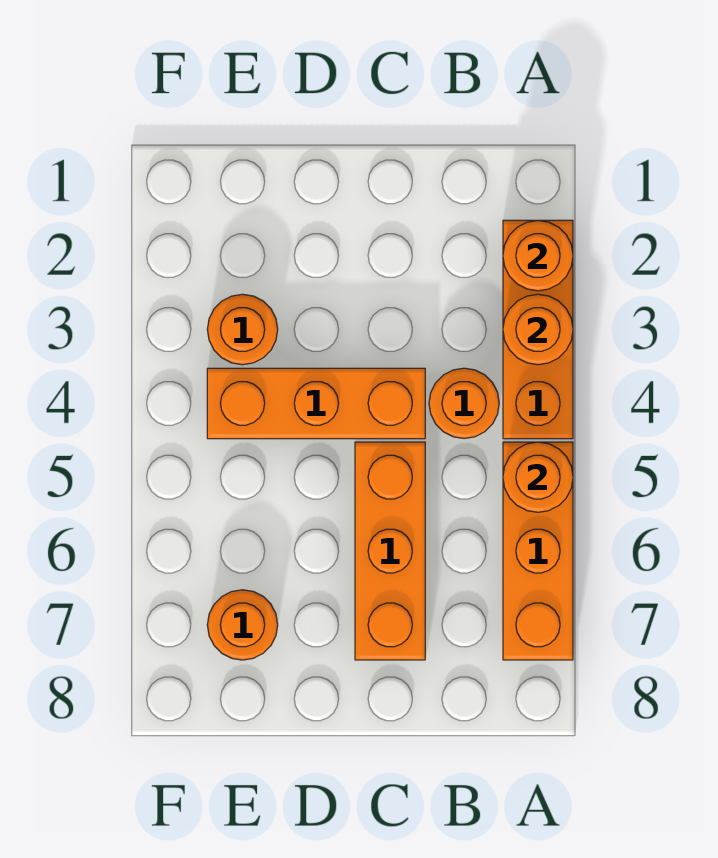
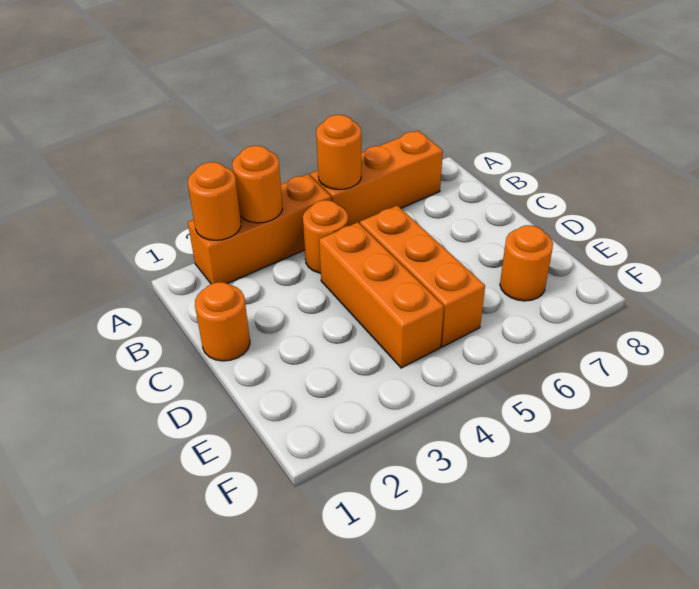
orange 1x3 brick [355,442,425,660] -> orange 1x3 brick turned to [360,206,485,347]
orange 1x1 round brick [207,294,278,365] -> orange 1x1 round brick moved to [195,282,250,361]

